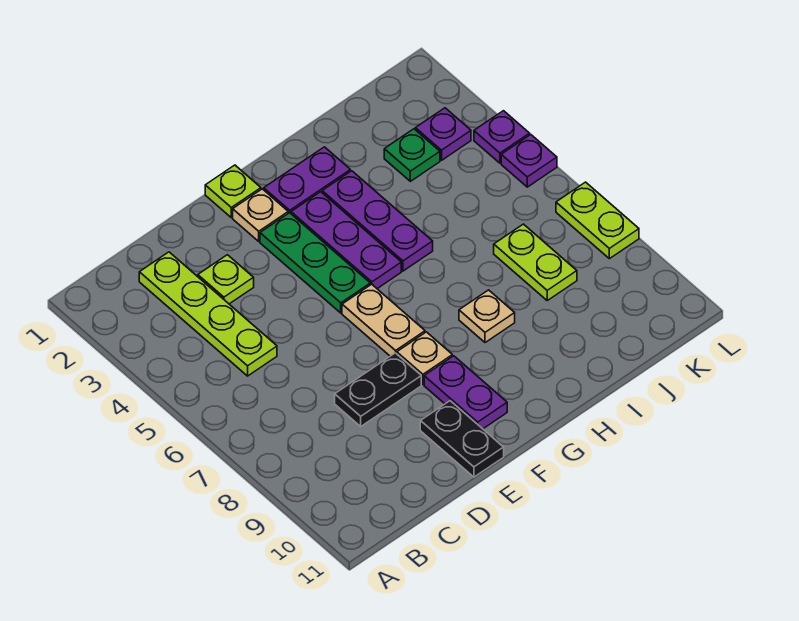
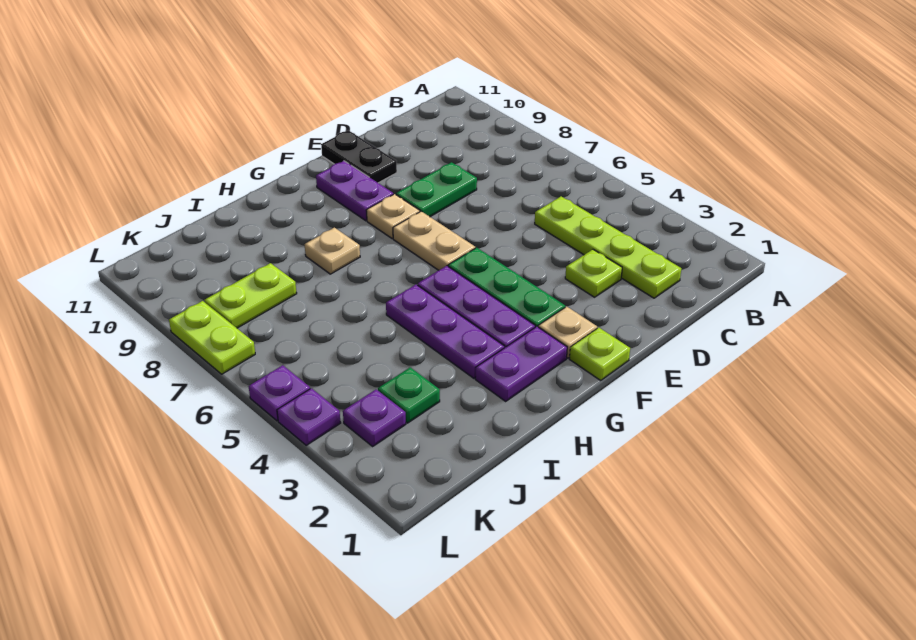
black 1x2 plate [335,353,421,426] -> green 1x2 plate [396,162,477,217]
lime 1x2 plate [494,224,577,300] -> lime 1x2 plate turned to [204,263,297,328]

